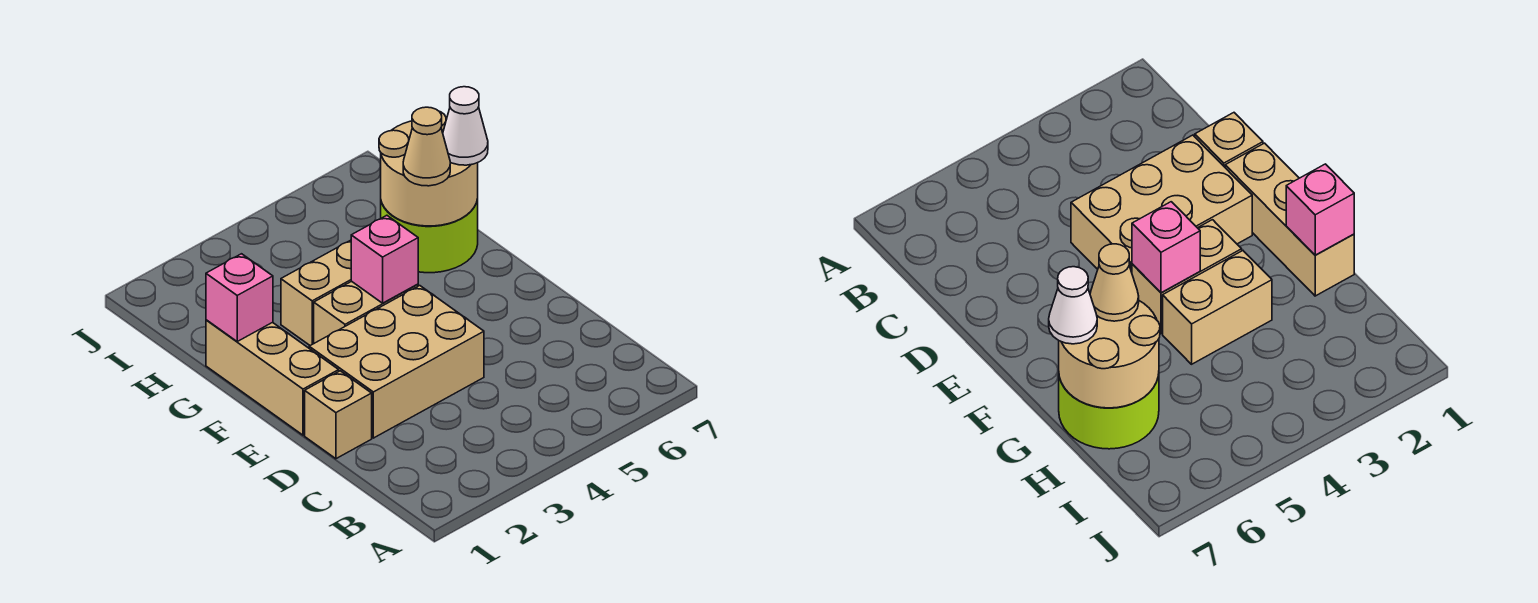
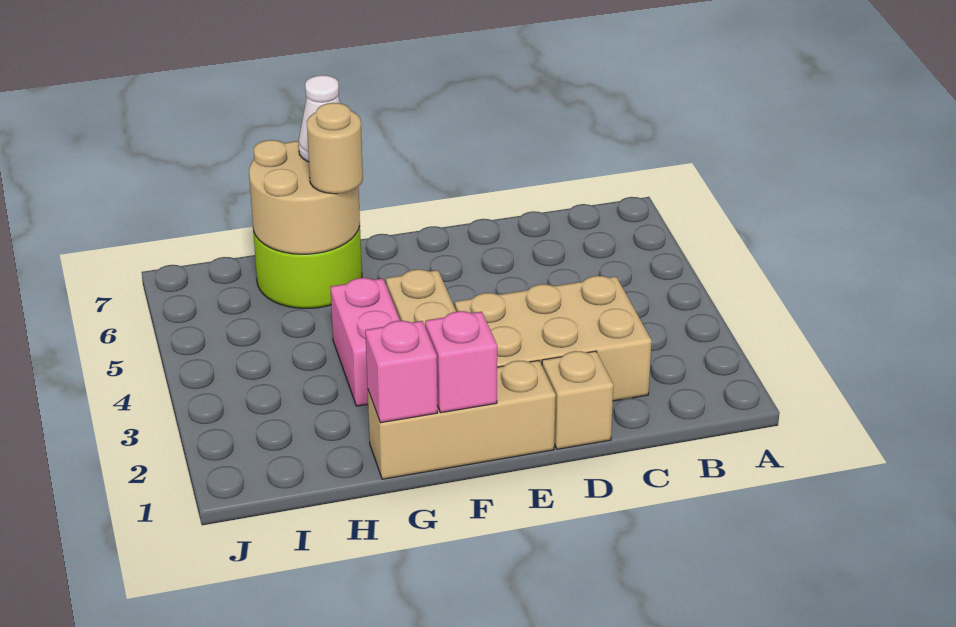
tan 2x3 brick [309,286,484,438] -> tan 2x3 brick turned to [455,276,652,401]
pink 1x1 brick [351,215,418,303] -> pink 1x1 brick moved to [425,311,497,413]
tan 1x2 brick [281,240,351,346] -> pink 1x2 brick [330,278,400,406]
tan 1x1 cone [403,107,450,186] -> tan 1x1 round brick [307,103,363,194]

